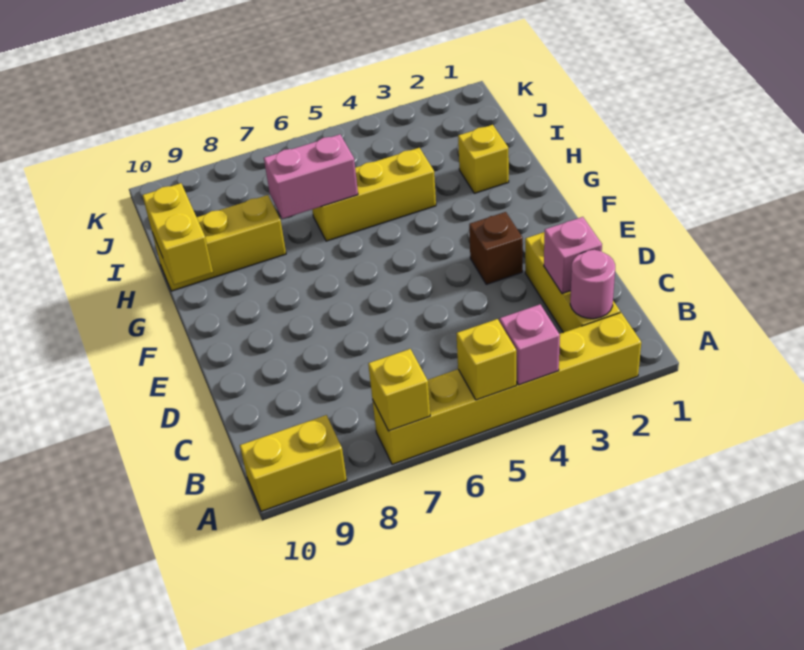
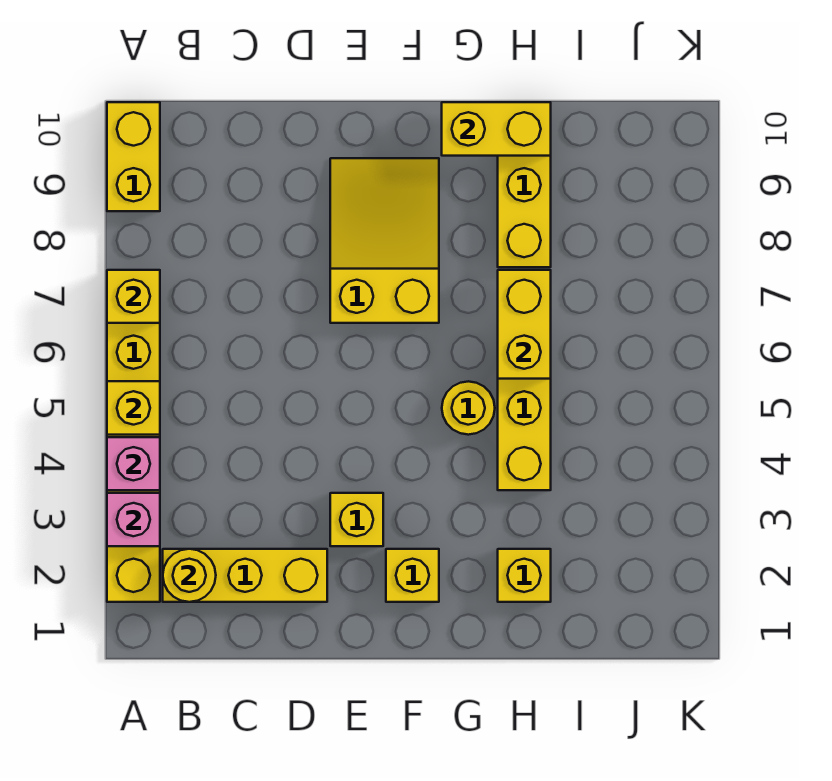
pink 1x1 round brick [570,250,615,319] -> yellow 1x1 round brick [163,549,216,602]
pink 1x1 brick [544,217,602,294] -> pink 1x1 brick moved to [107,493,160,546]
brown 1x1 brick [469,212,523,284] -> yellow 1x1 brick [330,493,383,546]
none -> yellow 2x3 slope [330,158,439,323]
none -> yellow 1x1 brick [386,549,439,602]
none -> yellow 1x1 round brick [442,381,495,435]
pink 1x2 brick [264,134,358,219] -> yellow 1x2 brick [498,270,551,379]

